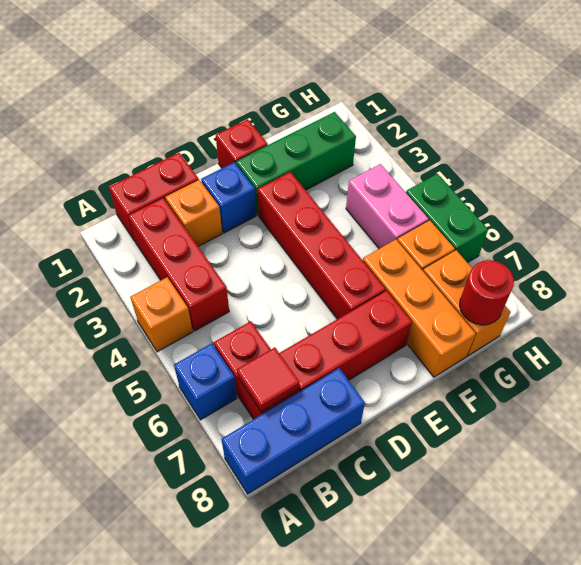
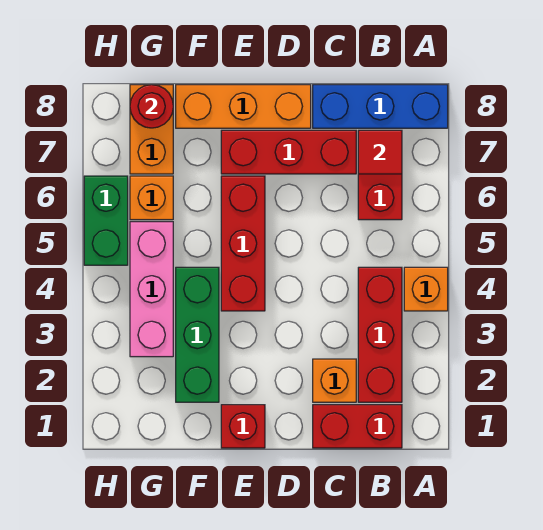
blue 1x1 brick [174,343,237,420] -> none
blue 1x1 brick [201,162,256,233] -> none
green 1x3 brick [236,112,356,215] -> green 1x3 brick turned to [176,267,219,402]
red 1x4 brick [258,172,386,319] -> red 1x3 brick [221,176,265,311]
orange 1x3 brick [363,240,476,377] -> orange 1x3 brick turned to [176,85,311,128]
pink 1x2 brick [346,164,429,249] -> pink 1x3 brick [130,222,173,357]

